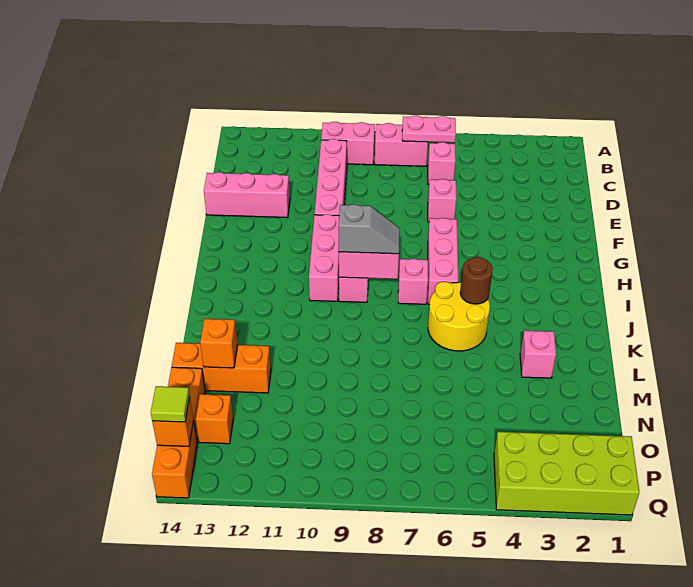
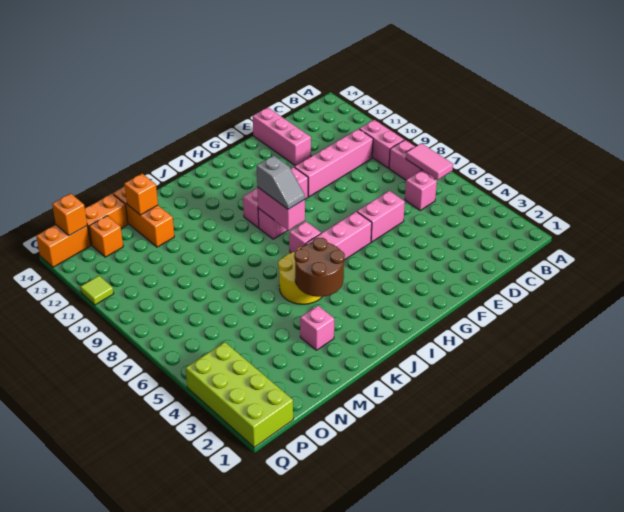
pink 1x2 plate [402,115,456,143] -> pink 1x2 tile [406,143,453,180]
pink 1x1 brick [428,179,456,222] -> pink 1x2 brick [357,191,405,242]
brown 1x1 round brick [460,257,493,304] -> brown 2x2 round brick [294,238,345,297]
lime 1x1 tile [151,386,190,422] -> lime 1x1 tile moved to [80,276,114,305]

